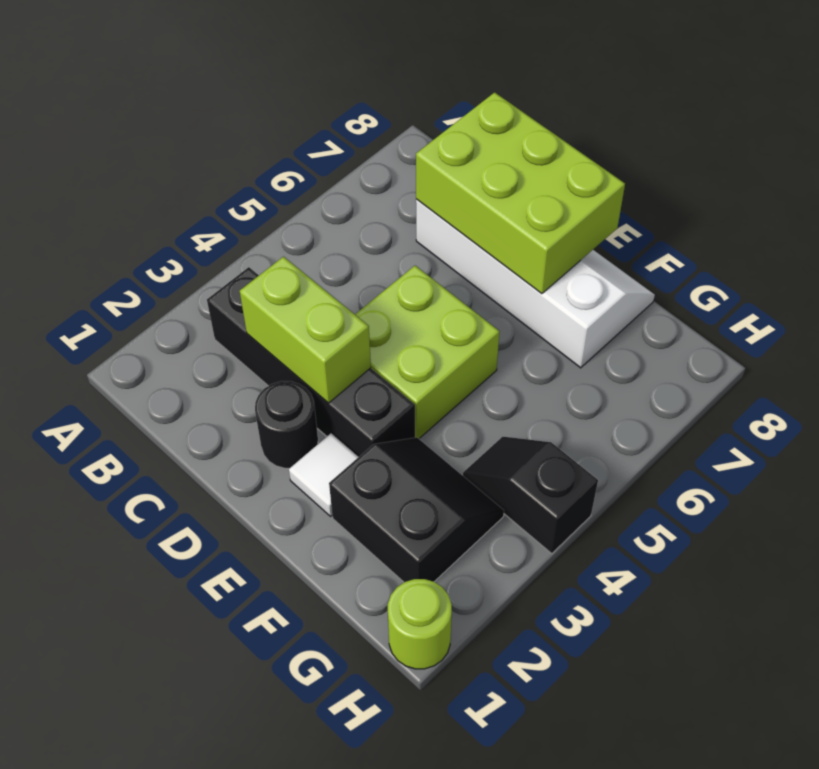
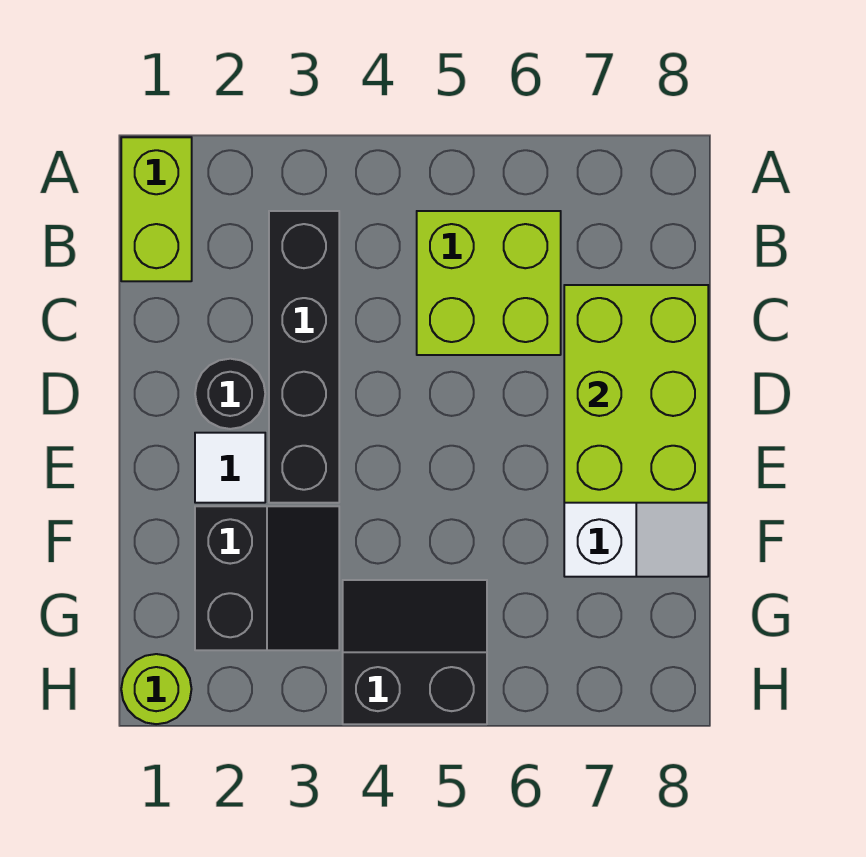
lime 1x2 brick [240,257,371,403] -> lime 1x2 brick moved to [121,137,192,281]
lime 2x2 brick [355,266,500,439] -> lime 2x2 brick moved to [417,211,561,355]
black 1x2 slope [463,437,598,554] -> black 2x2 slope [343,580,487,724]

